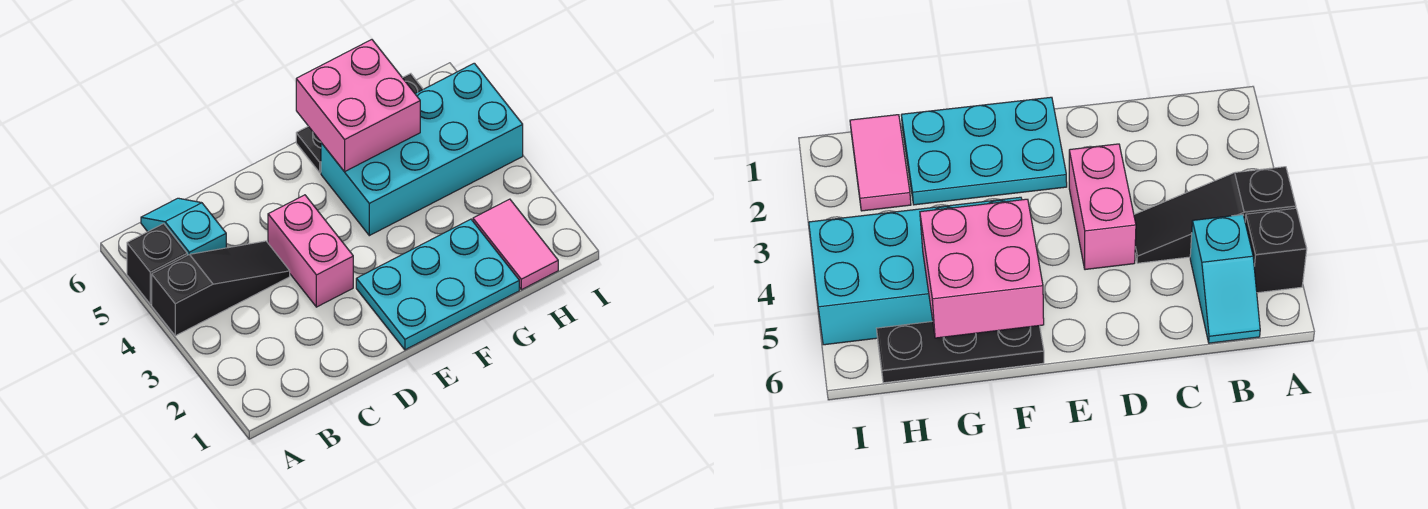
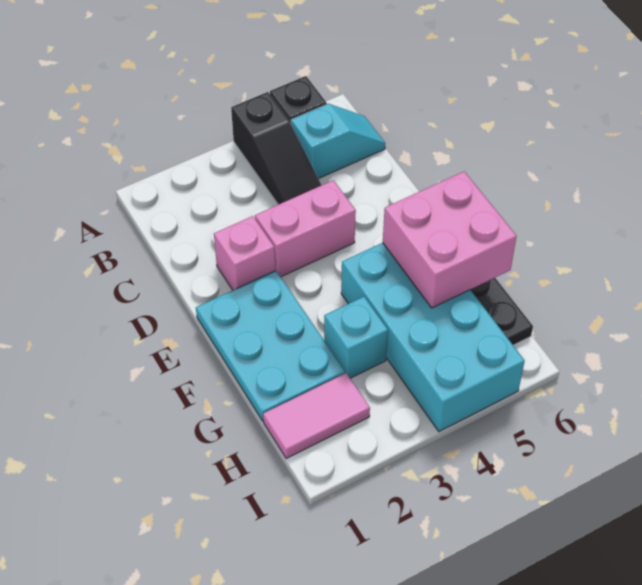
none -> pink 1x1 brick [214,216,275,290]
none -> cyan 1x1 brick [324,297,388,378]

